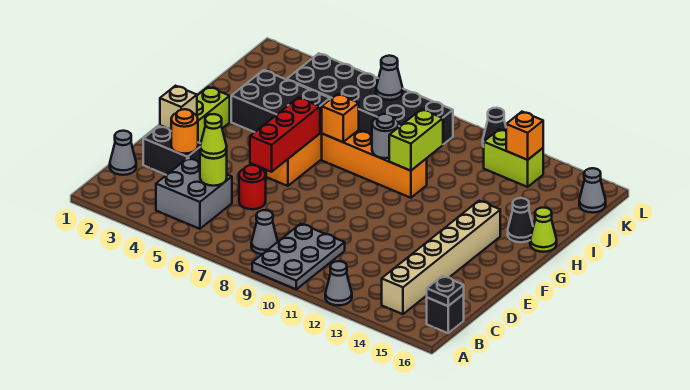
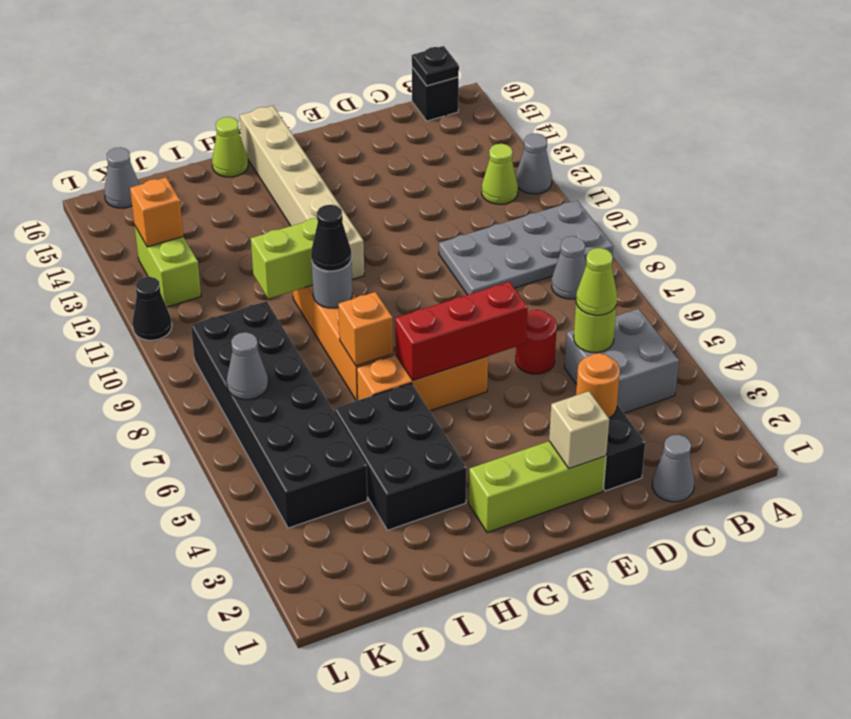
grey 2x3 plate [252,224,345,289] -> grey 2x4 plate [439,200,613,295]
none -> lime 1x1 cone [482,144,518,204]
tan 1x6 brick [382,201,500,314] -> tan 1x6 brick turned to [240,106,364,279]
black 1x1 cone [508,198,533,242] -> black 1x1 cone moved to [311,205,351,271]

